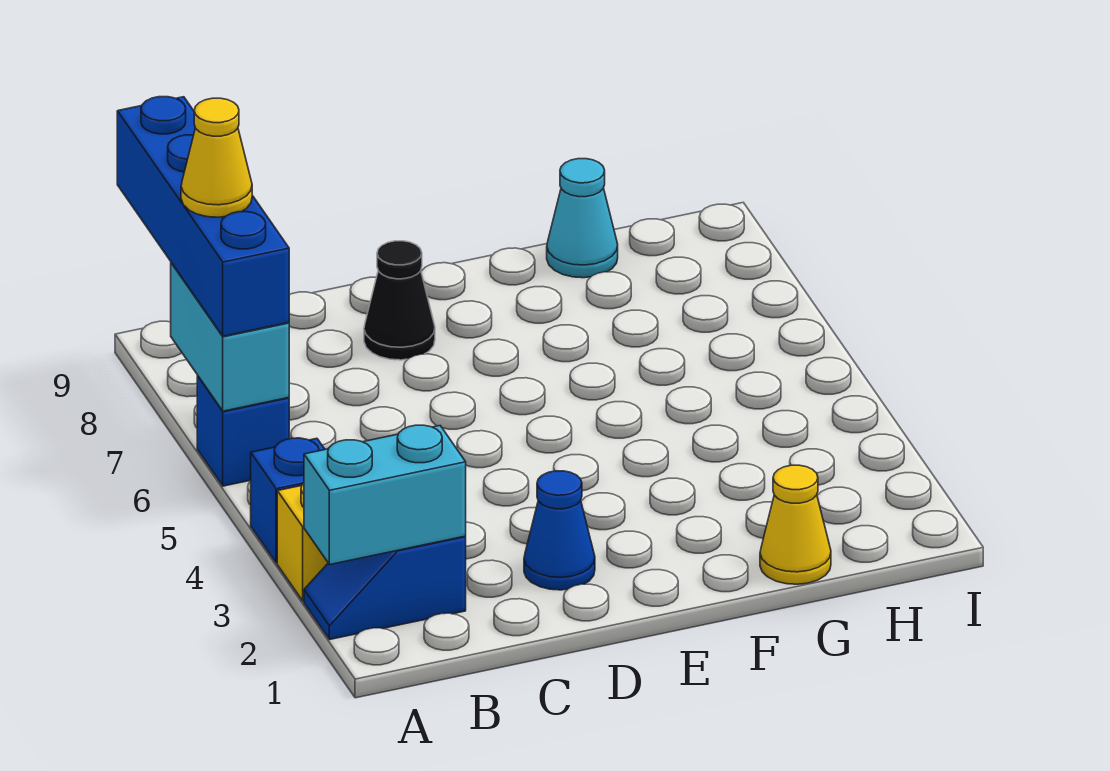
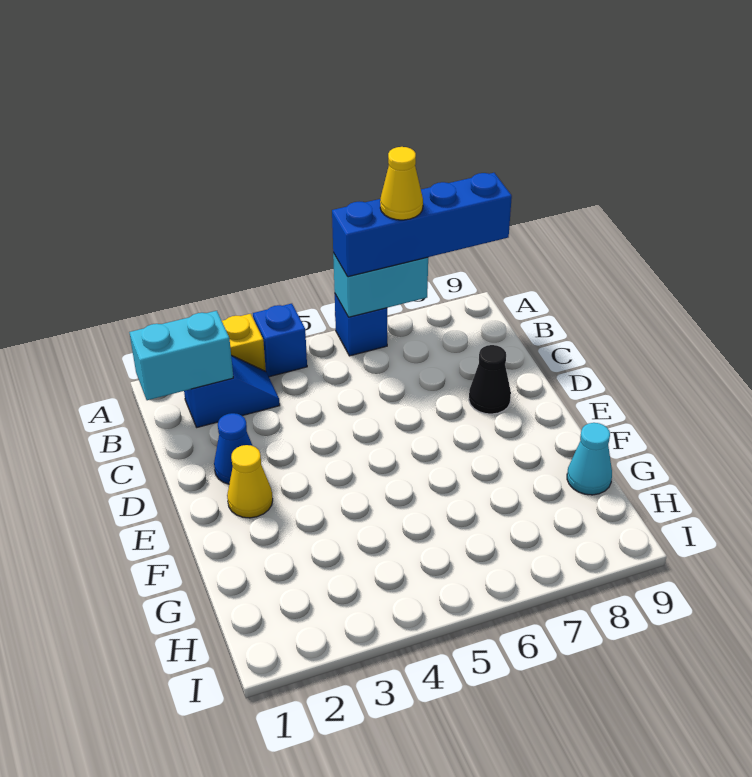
blue 1x2 slope [304,536,466,640] -> blue 1x2 slope turned to [184,356,280,427]
cyan 1x2 brick [304,425,466,565] -> cyan 1x2 brick turned to [129,311,233,400]
yellow 1x1 cone [760,465,831,584] -> yellow 1x1 cone moved to [227,445,273,518]

